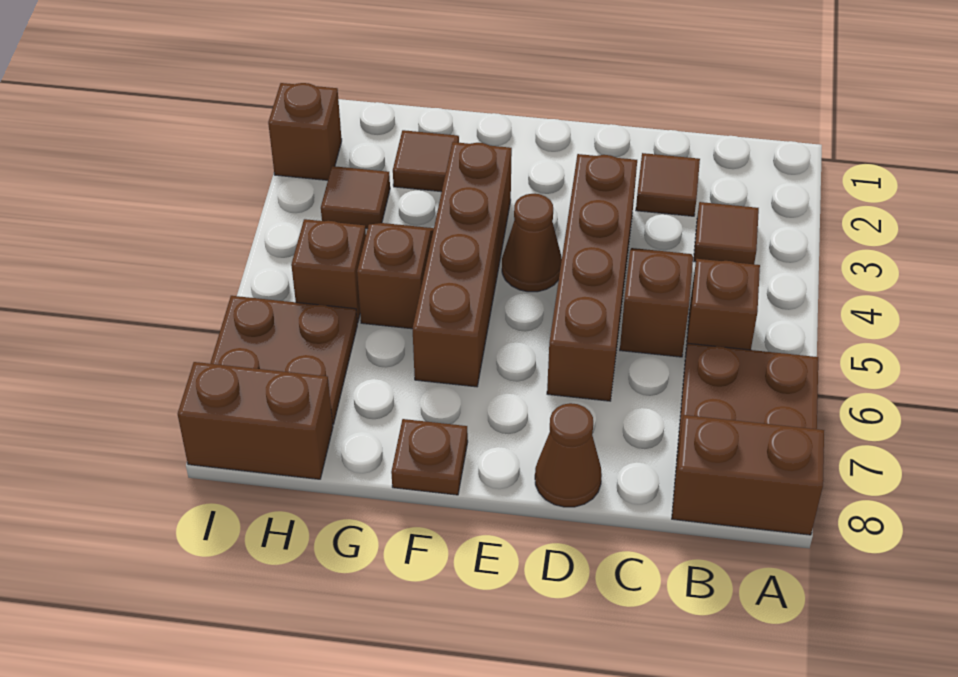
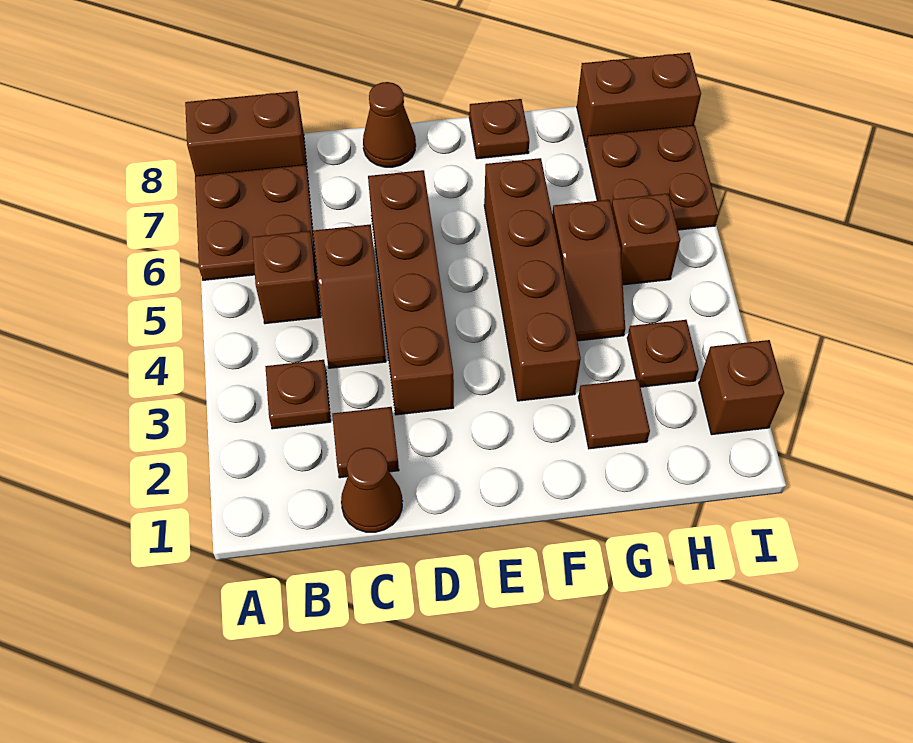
brown 1x1 tile [694,202,759,264] -> brown 1x1 plate [265,360,331,429]
brown 1x1 cone [502,194,562,292] -> brown 1x1 cone moved to [341,448,402,532]
brown 1x1 tile [321,166,390,229] -> brown 1x1 plate [627,320,699,387]

